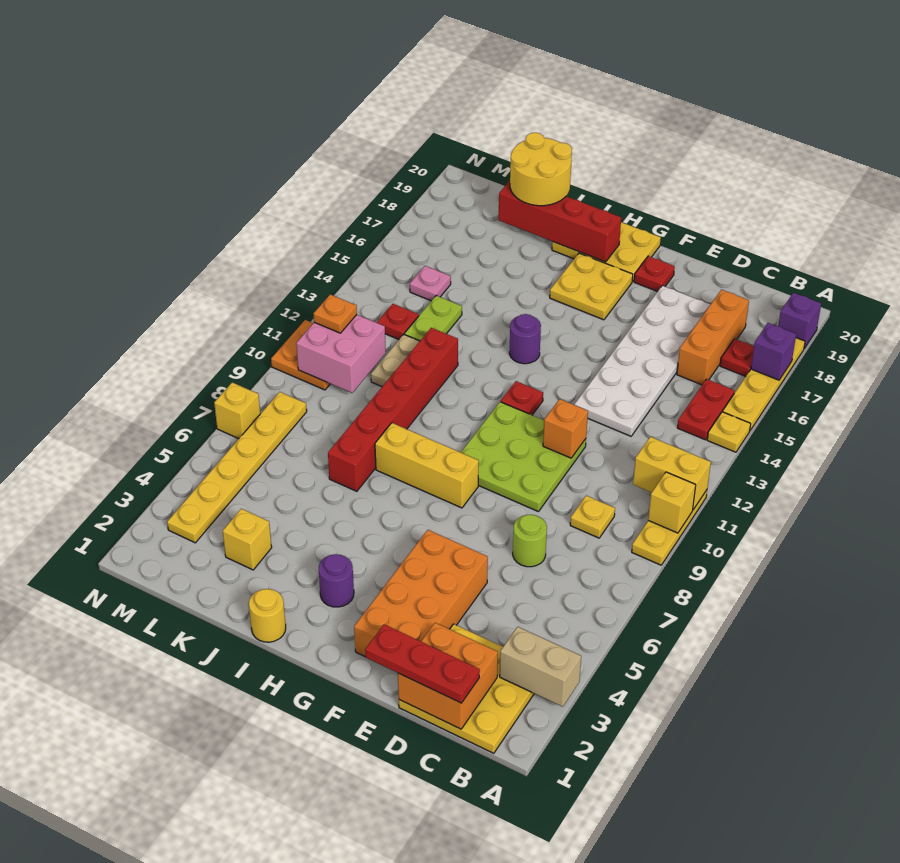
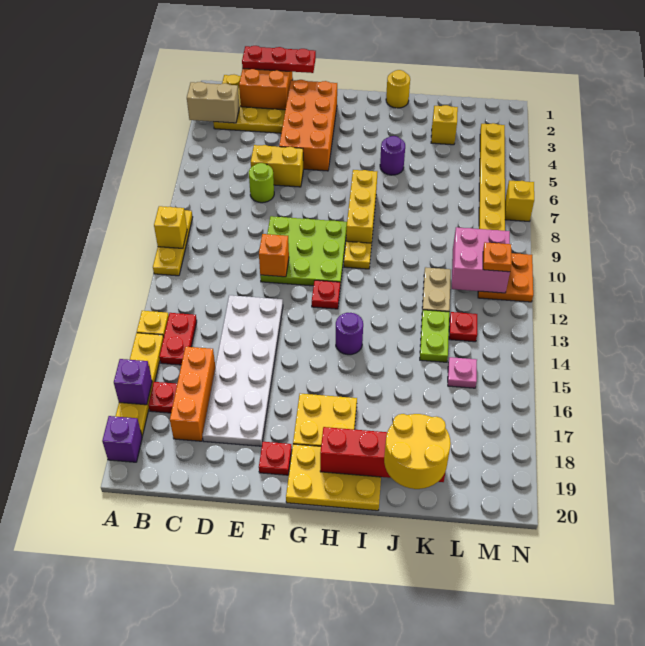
yellow 1x2 brick [633,437,711,510] -> yellow 1x2 brick moved to [251,145,303,187]
yellow 1x1 plate [570,496,615,538] -> yellow 1x1 plate moved to [344,241,371,269]
yellow 1x3 brick [375,423,479,508] -> yellow 1x3 brick turned to [346,170,377,245]
purple 1x1 round brick [319,554,354,607] -> purple 1x1 round brick moved to [380,136,405,175]
red 1x6 brick [328,328,458,491] -> none

